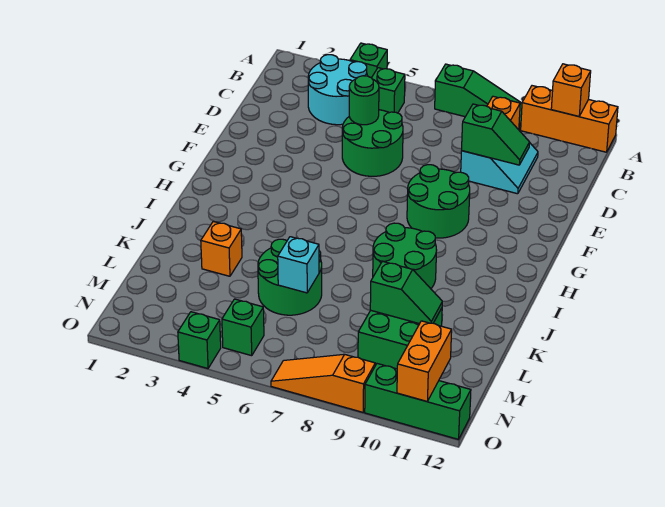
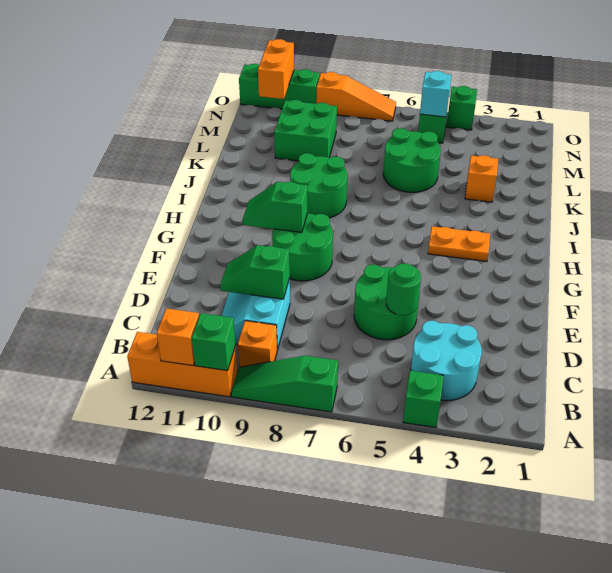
green 1x1 brick [372,68,405,113] -> green 1x1 brick moved to [192,313,235,371]
none -> orange 1x2 plate [428,226,490,262]
cyan 1x1 brick [278,237,319,293] -> cyan 1x1 brick moved to [420,71,451,117]
green 1x2 slope [370,261,442,324] -> green 1x2 slope moved to [242,182,307,232]

